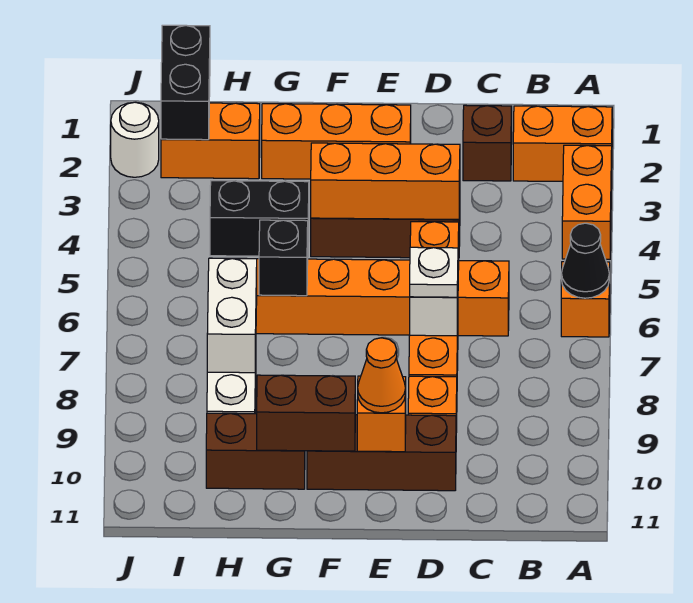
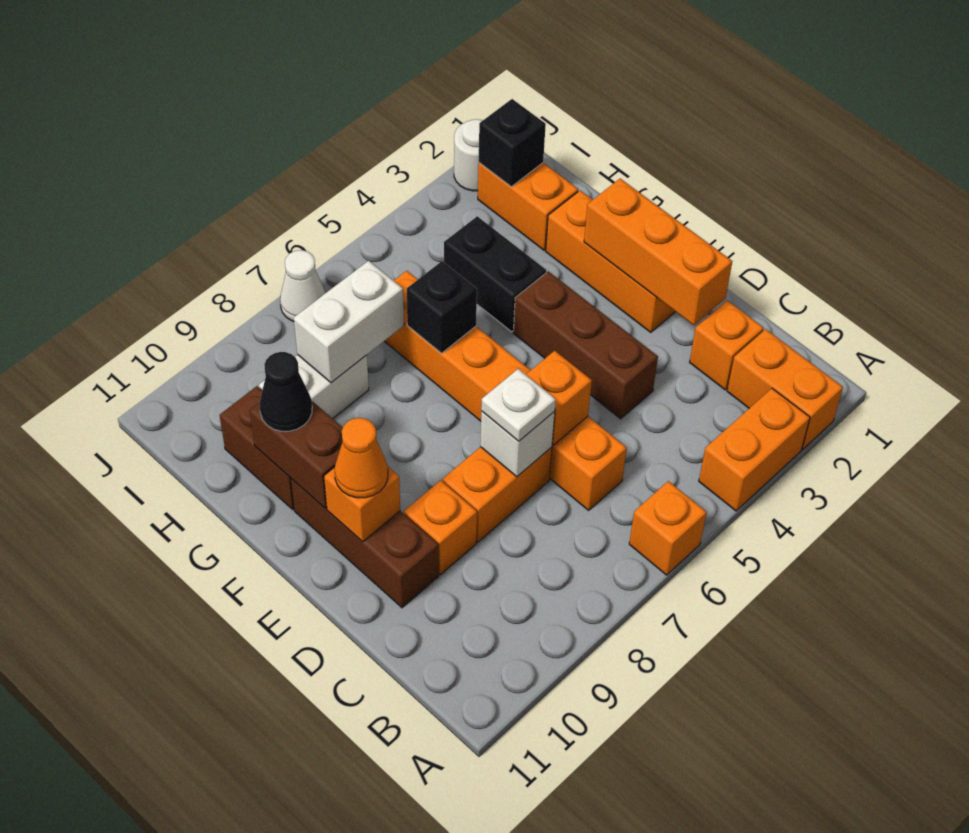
black 1x1 cone [561,223,609,298] -> black 1x1 cone moved to [260,352,312,431]
brown 1x1 brick [463,105,512,181] -> orange 1x1 brick [690,300,764,390]
orange 1x3 brick [311,143,460,219] -> orange 1x3 brick moved to [584,179,732,325]
black 1x2 brick [161,25,210,140] -> black 1x1 brick [479,99,546,187]
none -> white 1x1 cone [280,250,325,322]

